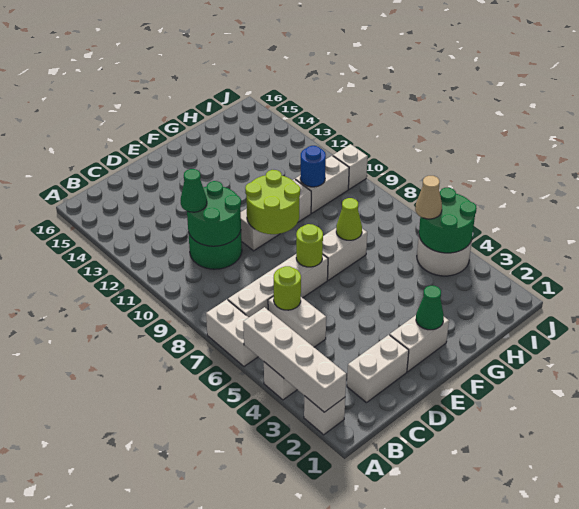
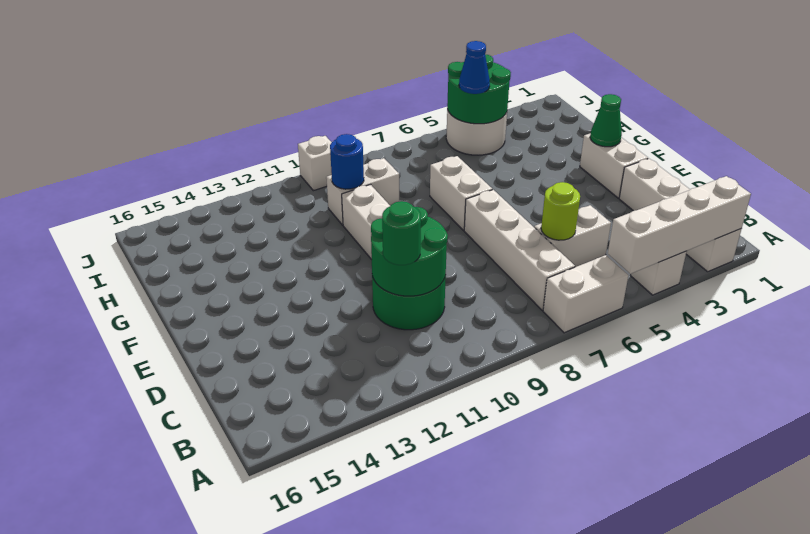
green 1x1 cone [181,169,207,212] -> green 1x1 round brick [382,201,421,265]
lime 1x1 round brick [296,224,323,267] -> none
lime 2x2 round brick [245,170,300,234] -> none
lime 1x1 cone [336,198,362,240] -> none
white 1x2 brick [295,156,349,213] -> white 1x2 brick turned to [326,158,399,225]
tan 1x1 cone [415,176,442,219] -> blue 1x1 cone [459,41,490,94]

